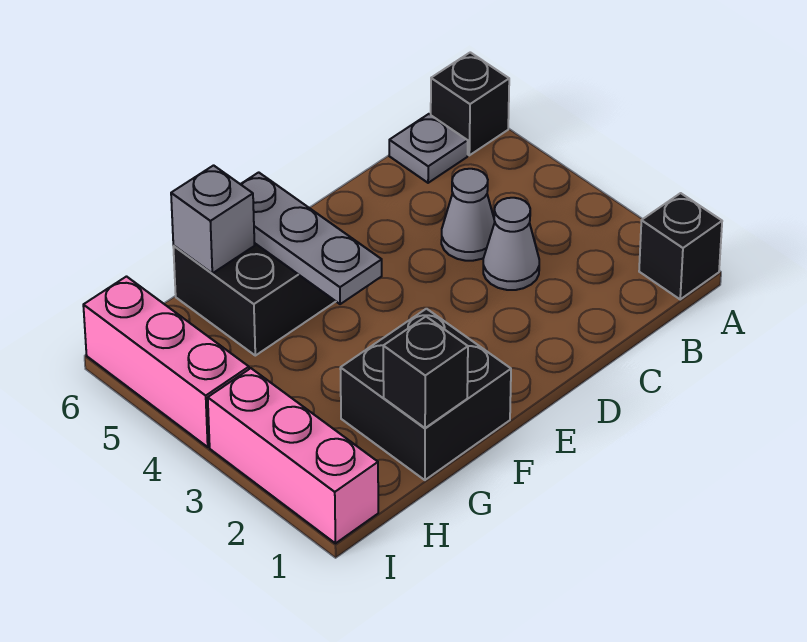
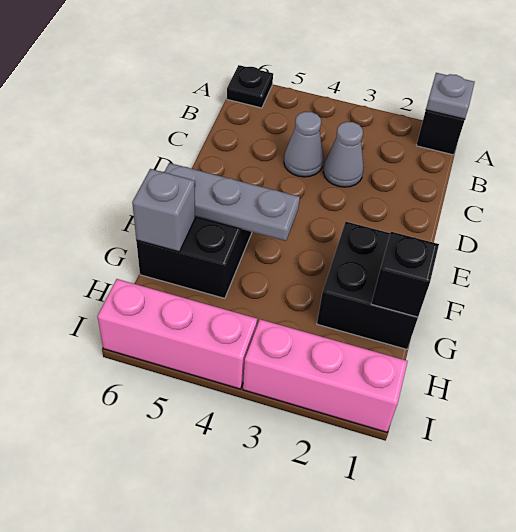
black 1x1 brick [431,52,509,155] -> black 1x1 plate [227,65,273,108]
grey 1x1 plate [389,114,468,183] -> grey 1x1 plate moved to [426,73,475,119]

